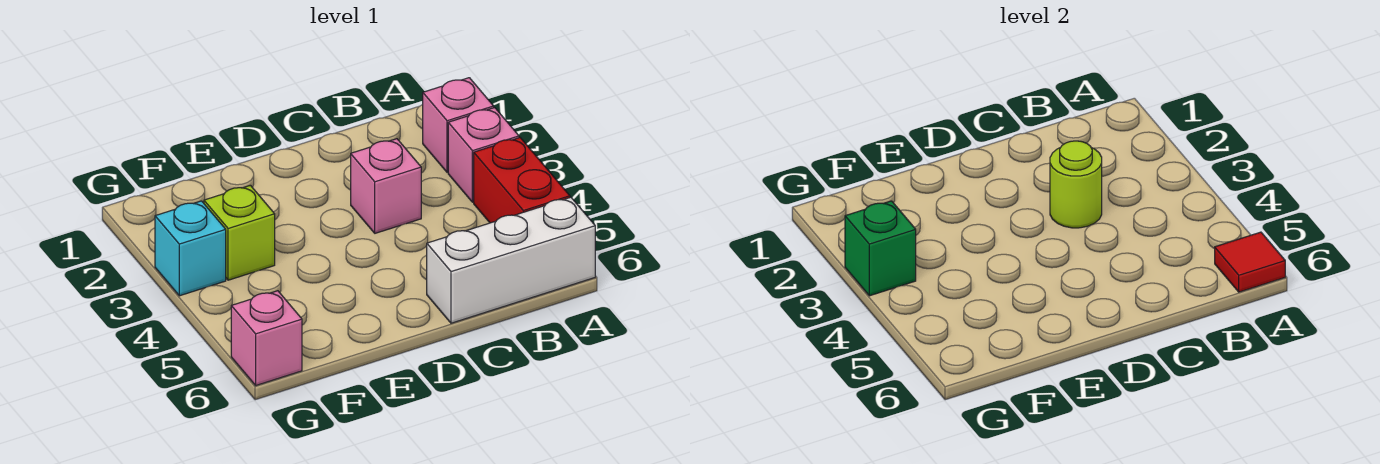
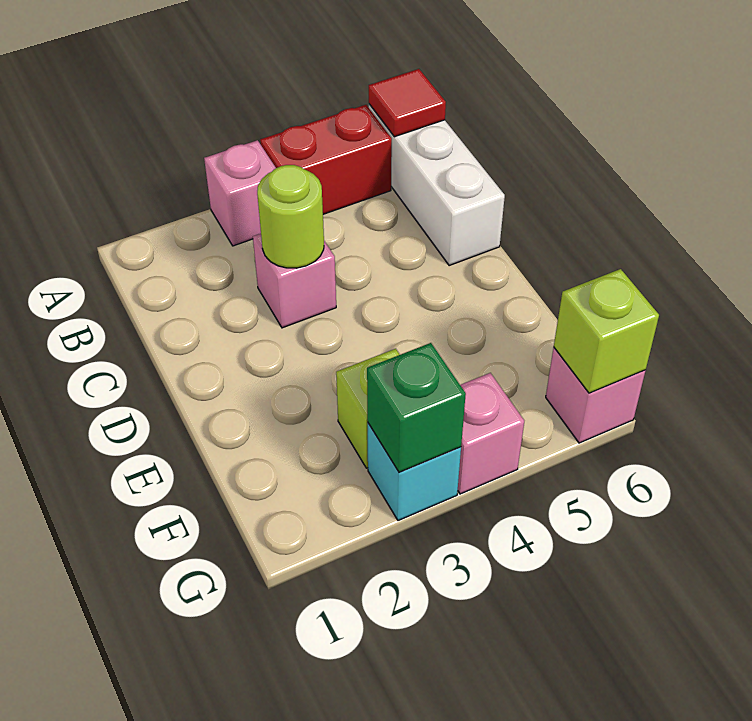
pink 1x1 brick [423,78,494,172] -> pink 1x1 brick moved to [458,373,524,494]
none -> lime 1x1 brick [554,269,659,393]

